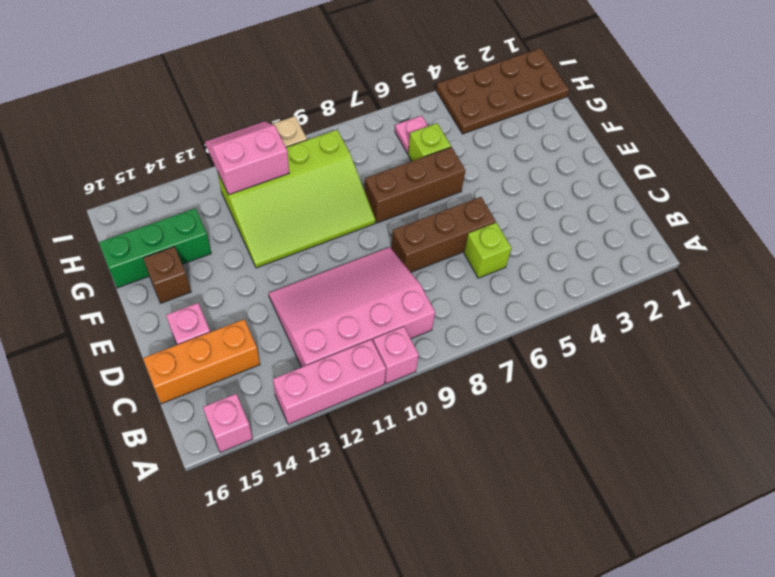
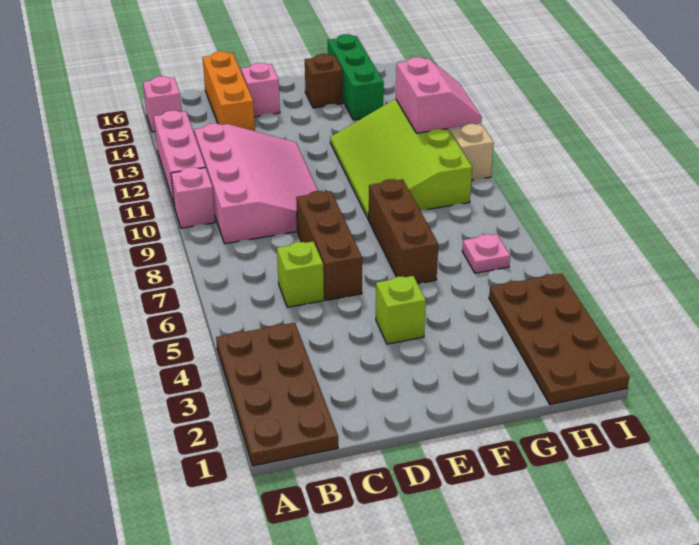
none -> brown 2x4 plate [216,323,338,466]
lime 1x1 brick [408,123,451,161] -> lime 1x1 brick moved to [376,276,426,344]

